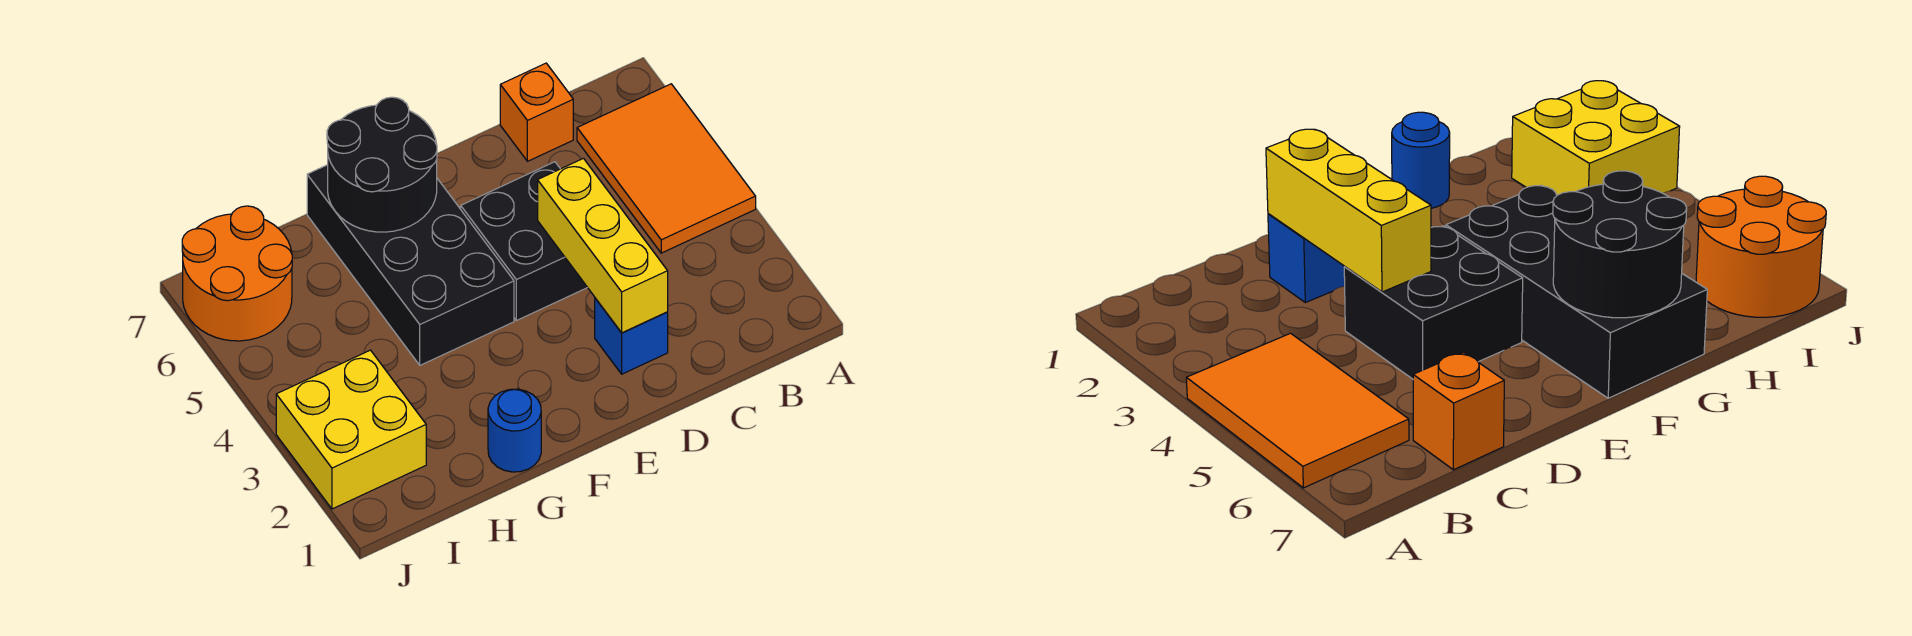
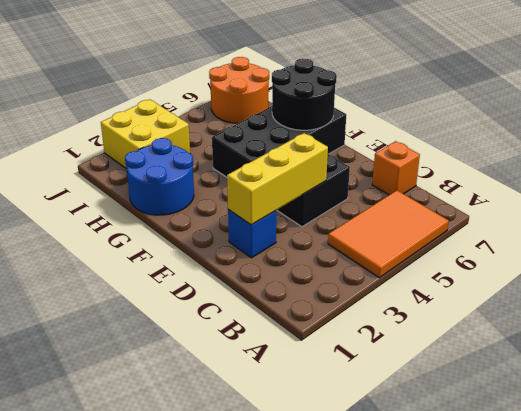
blue 1x1 round brick [488,389,541,472] -> blue 2x2 round brick [125,138,194,215]

